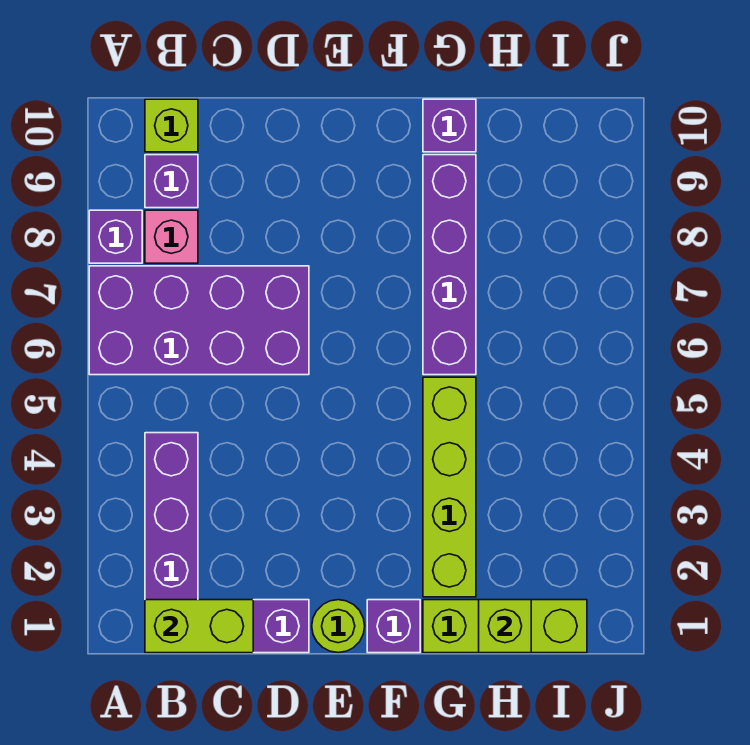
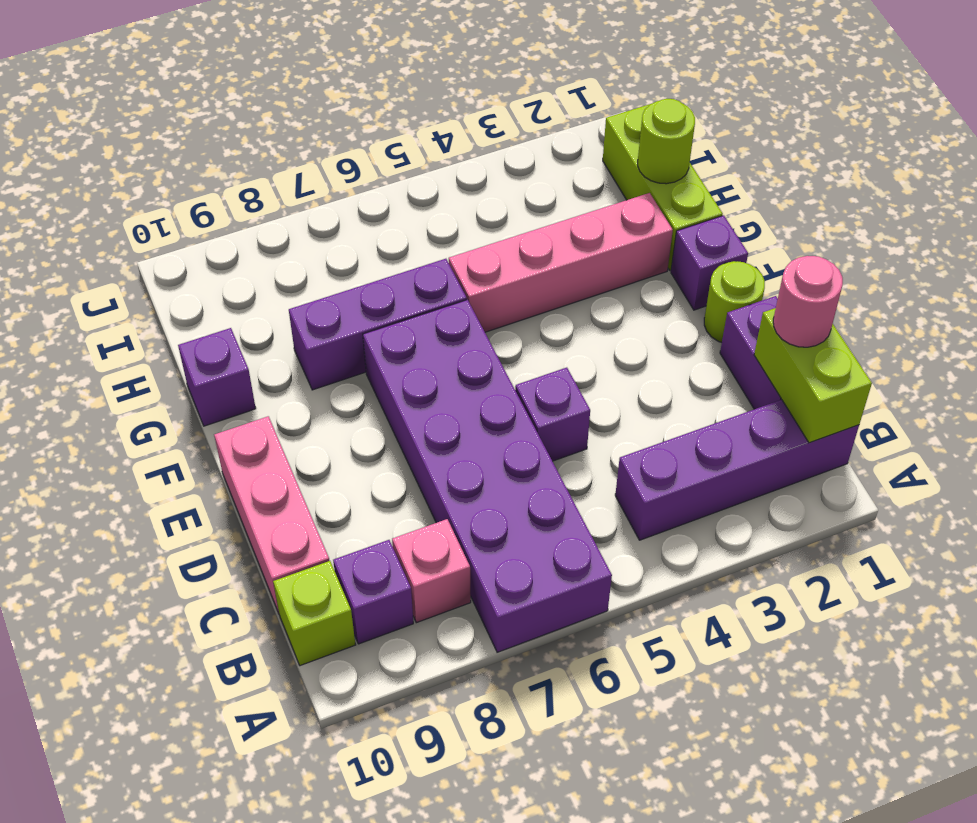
purple 2x4 brick [89,266,309,375] -> purple 2x6 brick [363,300,612,652]
purple 1x1 brick [89,210,142,263] -> purple 1x1 brick moved to [515,368,590,461]
none -> pink 1x1 round brick [773,256,843,347]
none -> pink 1x3 brick [214,416,329,613]
lime 1x4 brick [423,377,476,597] -> pink 1x4 brick [449,193,673,332]
purple 1x4 brick [423,155,476,375] -> purple 1x3 brick [289,259,467,390]
lime 1x1 brick [479,600,531,653] -> lime 1x1 round brick [638,99,695,184]

